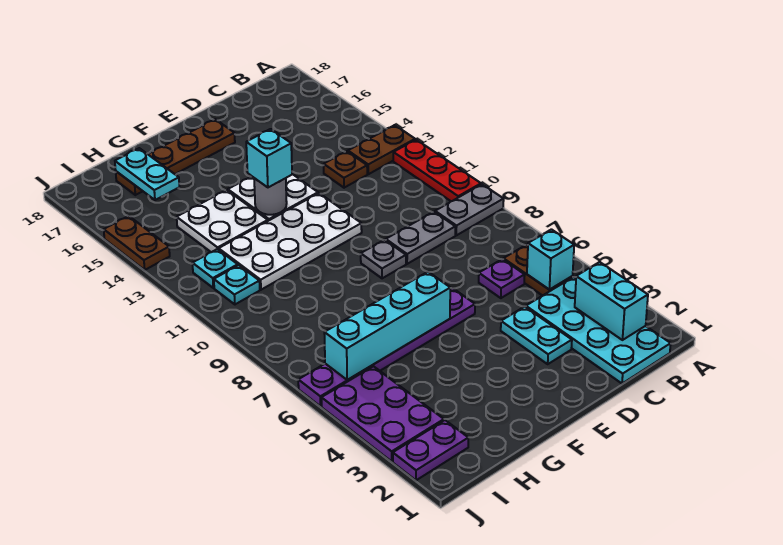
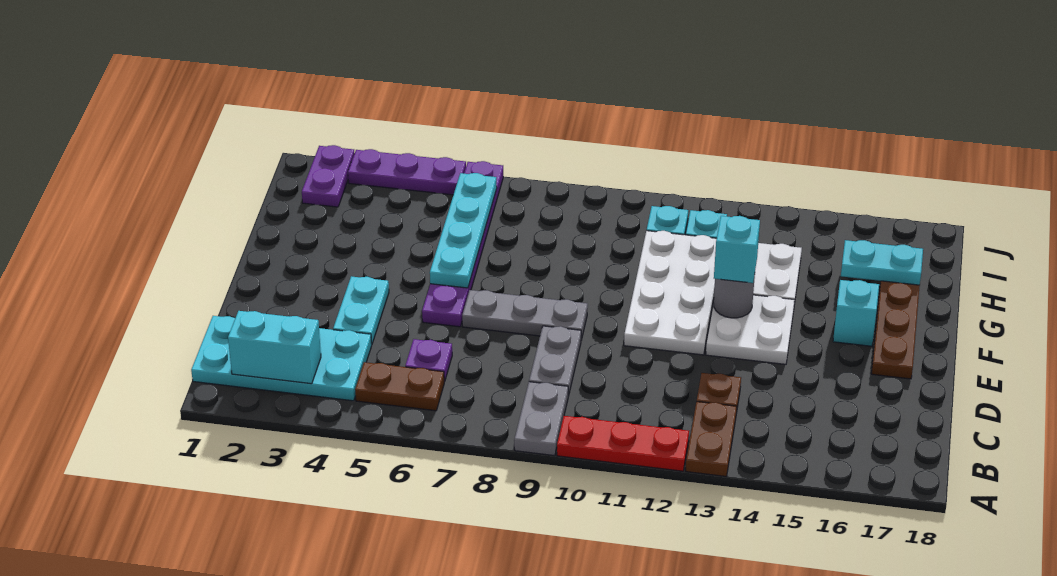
cyan 1x1 brick [527,229,574,290] -> cyan 1x1 brick moved to [833,280,879,346]
cyan 1x2 plate [501,307,572,364] -> cyan 1x2 plate turned to [333,276,389,343]
grey 1x1 plate [361,240,406,278] -> grey 1x3 plate [462,290,588,340]
cyan 1x4 brick [324,272,450,380] -> cyan 1x4 plate [430,173,497,288]
purple 2x3 plate [321,366,444,461] -> purple 1x3 plate [348,149,466,195]
brown 1x2 plate [104,216,170,270] -> none

